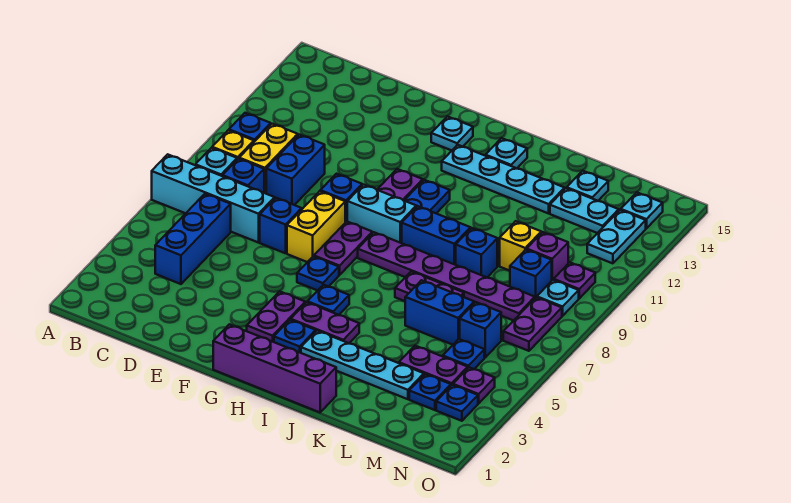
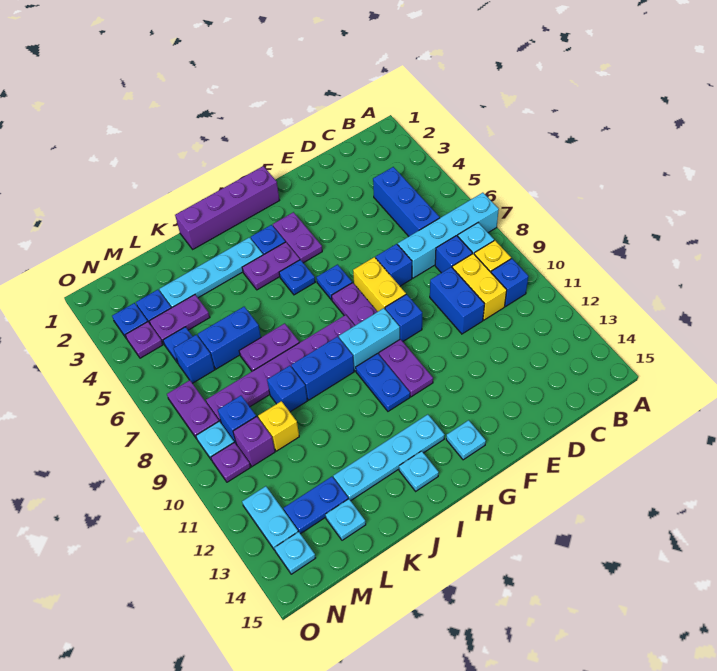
cyan 1x2 plate [550,188,619,233] -> blue 1x2 plate [284,477,348,534]

